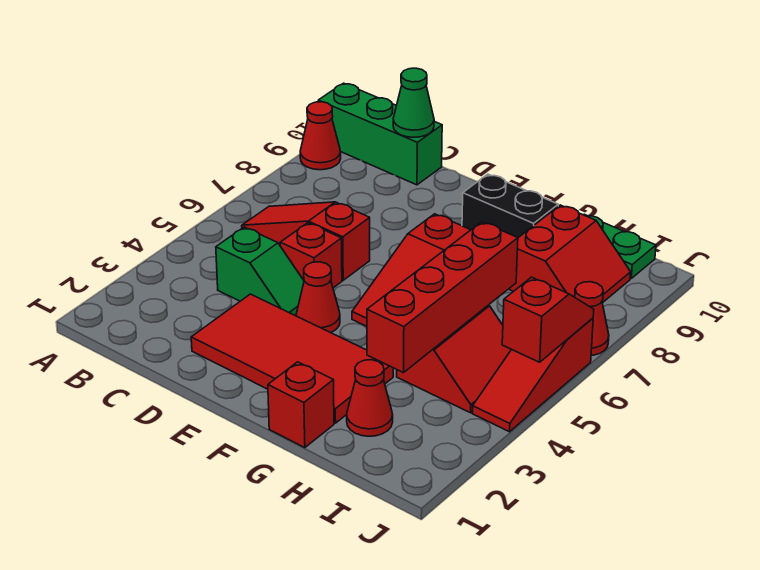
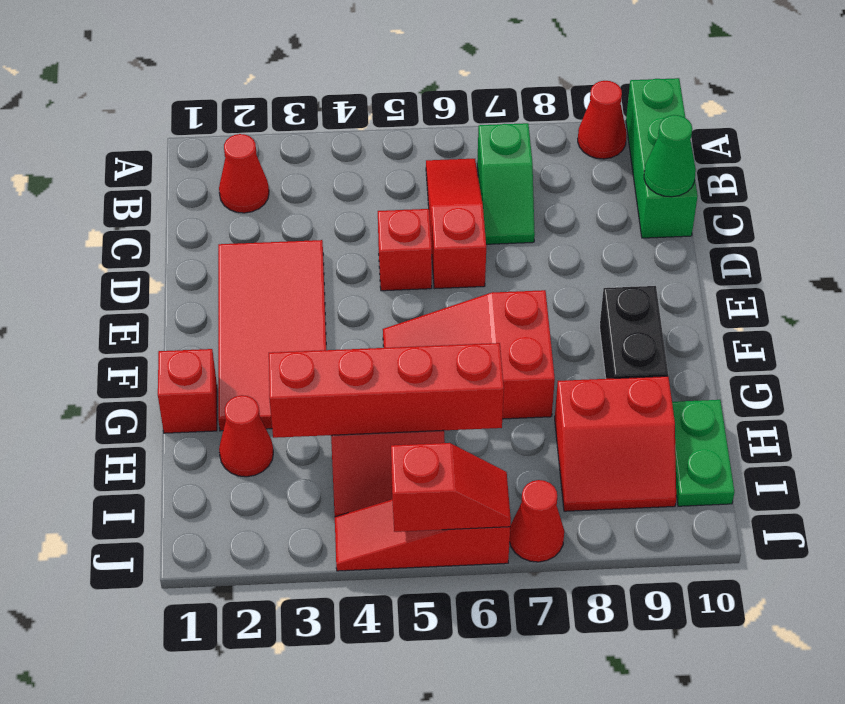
green 1x2 slope [216,227,304,316] -> green 1x2 slope moved to [477,123,535,244]
red 1x1 cone [296,262,340,333] -> red 1x1 cone moved to [219,134,269,213]

